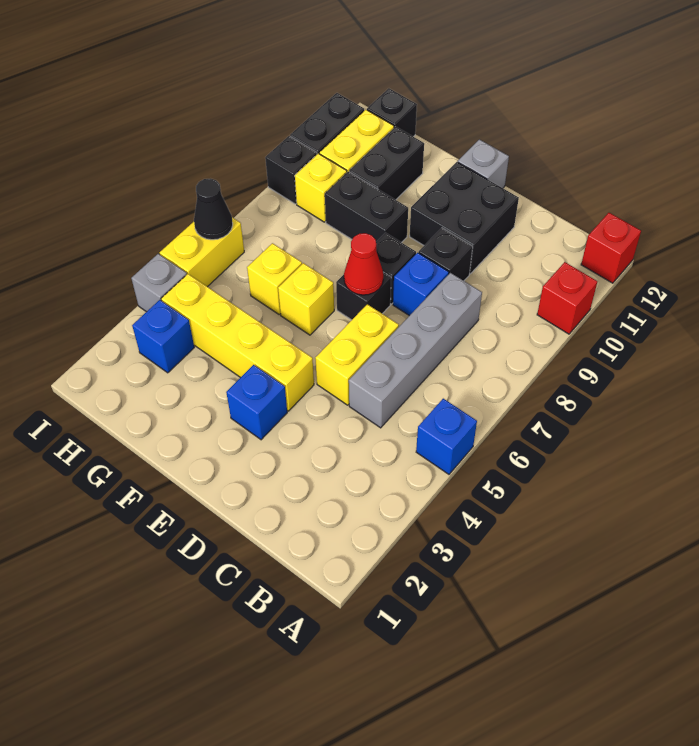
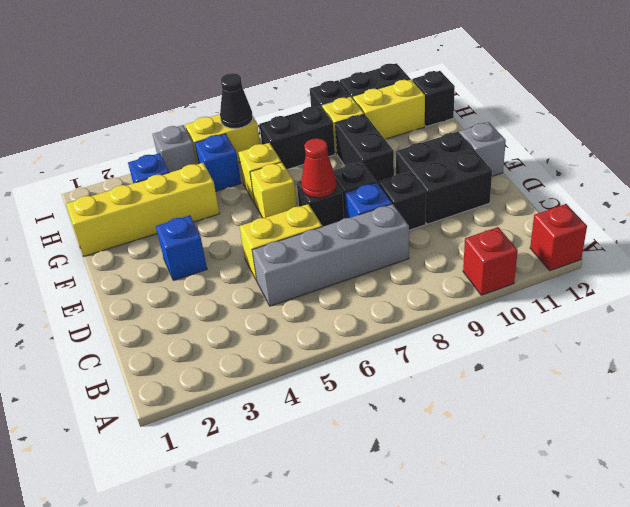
blue 1x1 brick [416,399,477,474] -> blue 1x1 brick moved to [195,134,241,191]
yellow 1x4 brick [161,274,314,411] -> yellow 1x4 brick turned to [66,163,219,256]
black 1x2 brick [349,127,424,200] -> black 1x2 brick moved to [260,106,335,169]

